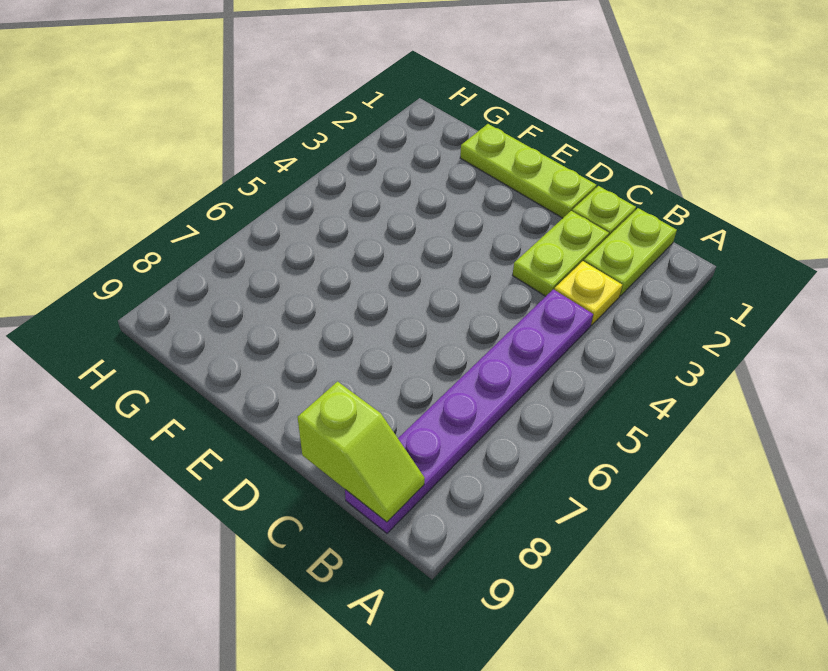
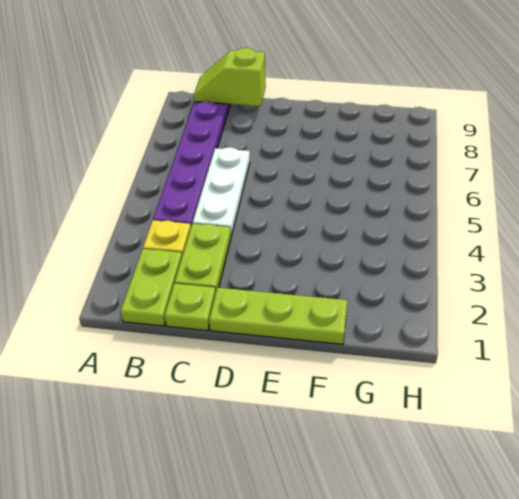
none -> white 1x3 plate [193,147,250,236]

